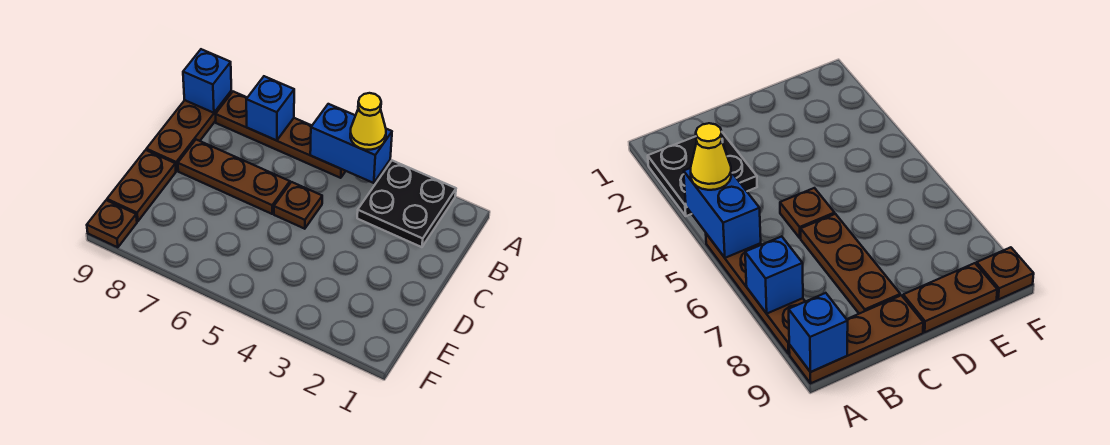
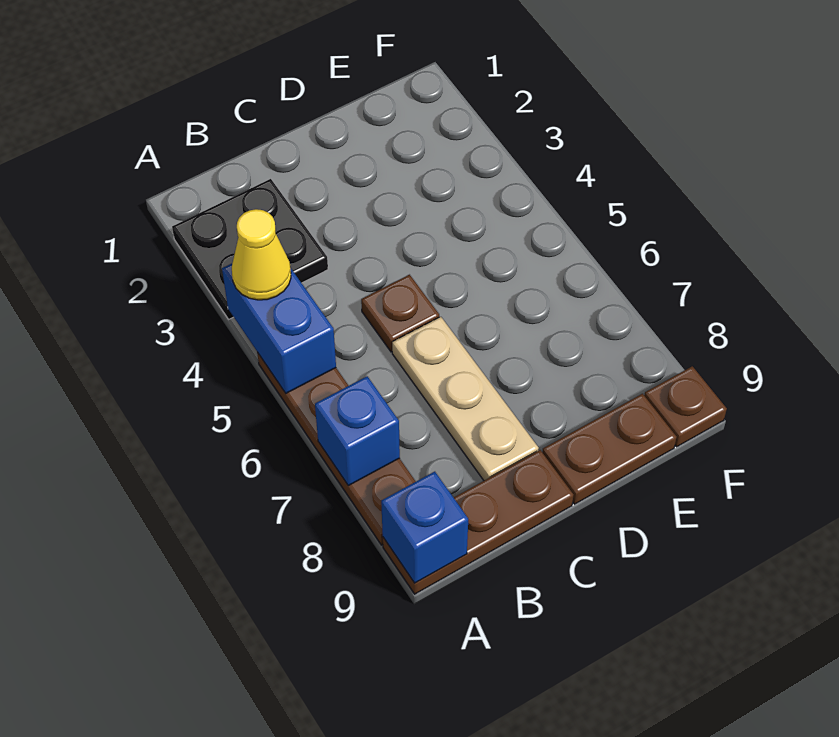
brown 1x3 plate [178,140,290,214] -> tan 1x3 plate [392,317,539,480]

